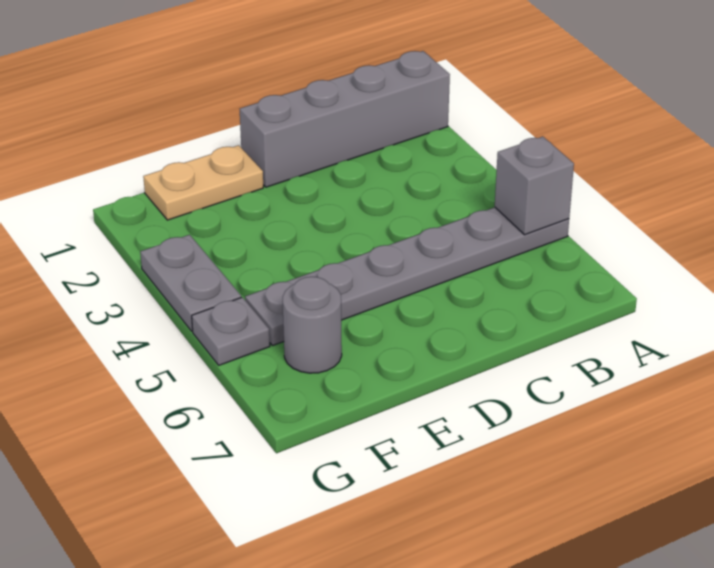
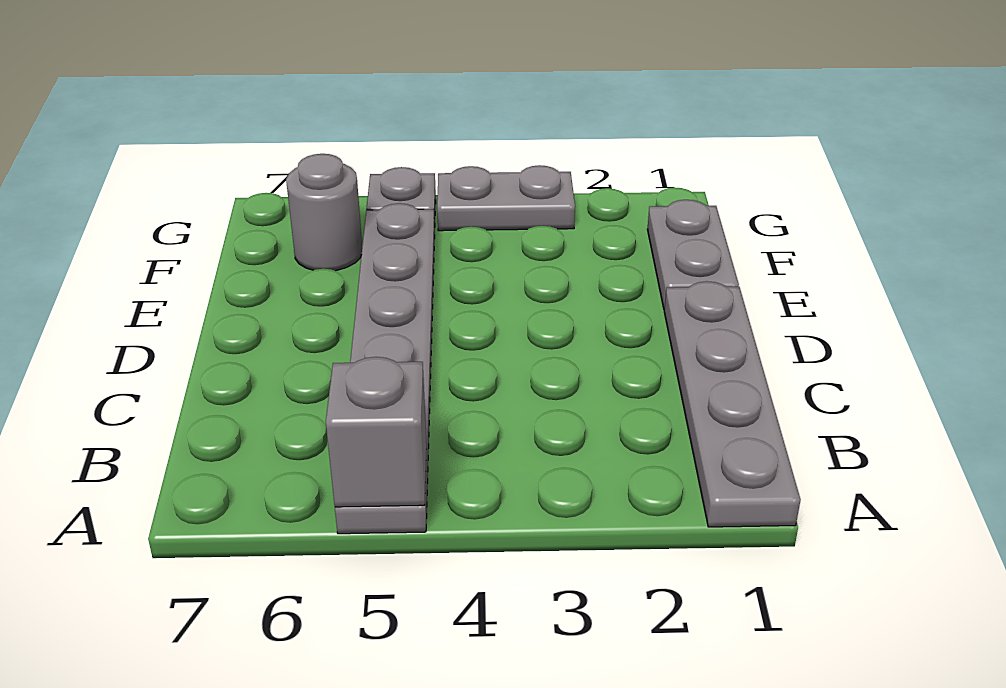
grey 1x4 brick [240,51,450,187] -> grey 1x4 plate [664,281,801,527]
tan 1x2 plate [143,145,263,220] -> grey 1x2 plate [647,200,739,309]

